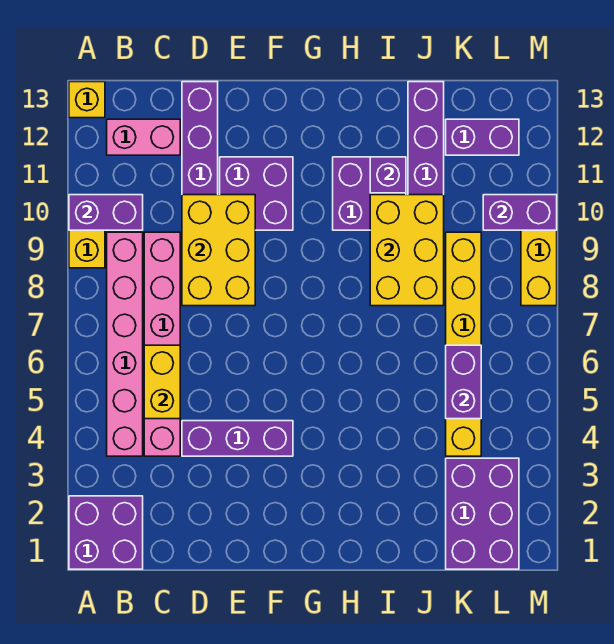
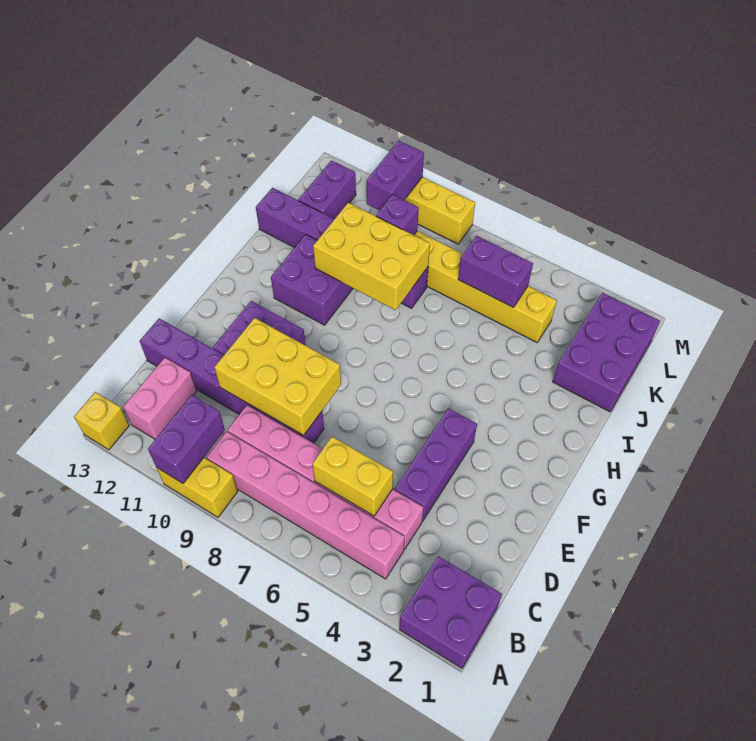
purple 1x1 brick [370,157,406,193] -> purple 1x1 brick moved to [376,195,419,235]
purple 2x3 brick [446,458,519,569] -> purple 2x3 brick turned to [553,293,660,412]

